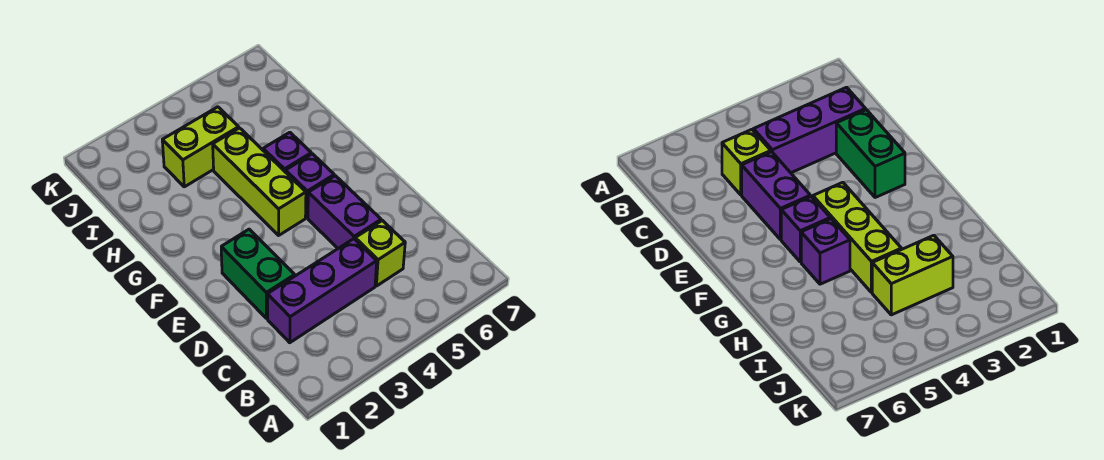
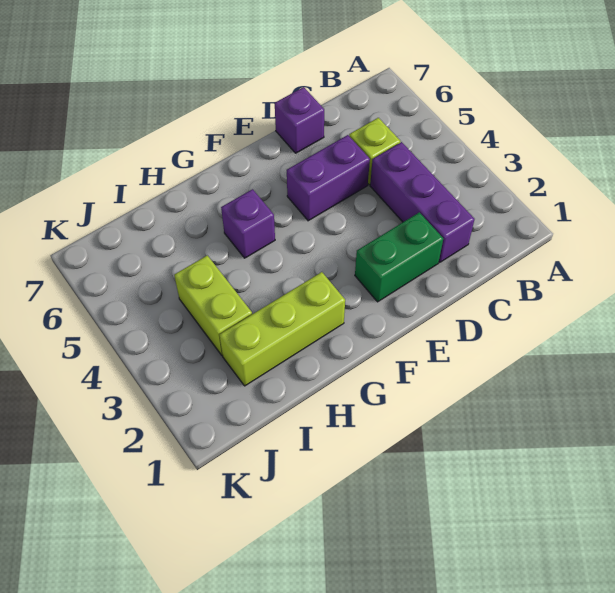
lime 1x3 brick [213,128,306,235] -> lime 1x3 brick moved to [219,272,345,386]
purple 1x1 brick [286,154,334,218] -> purple 1x1 brick moved to [275,87,324,153]

